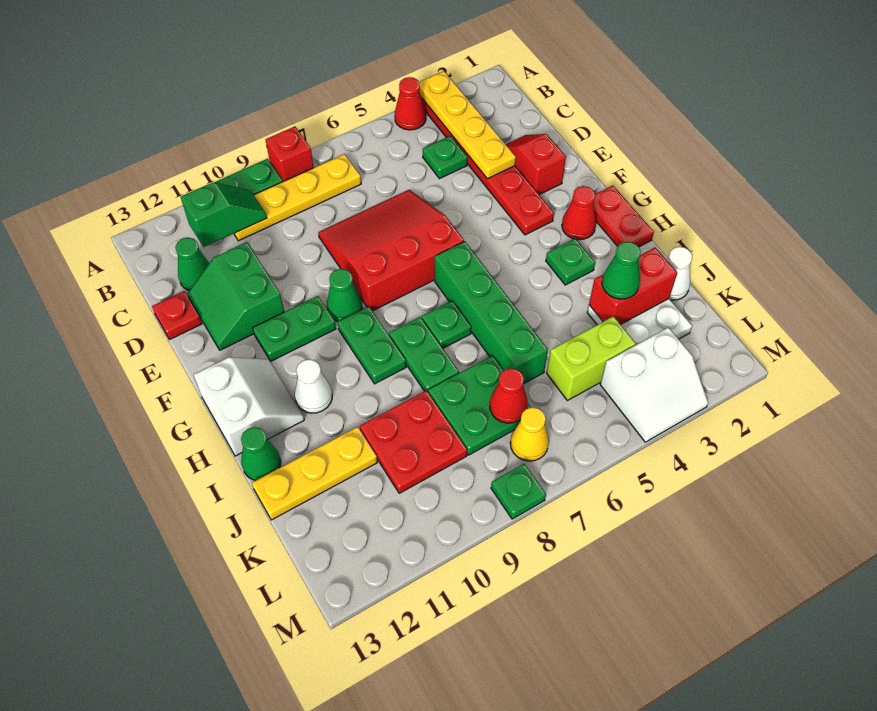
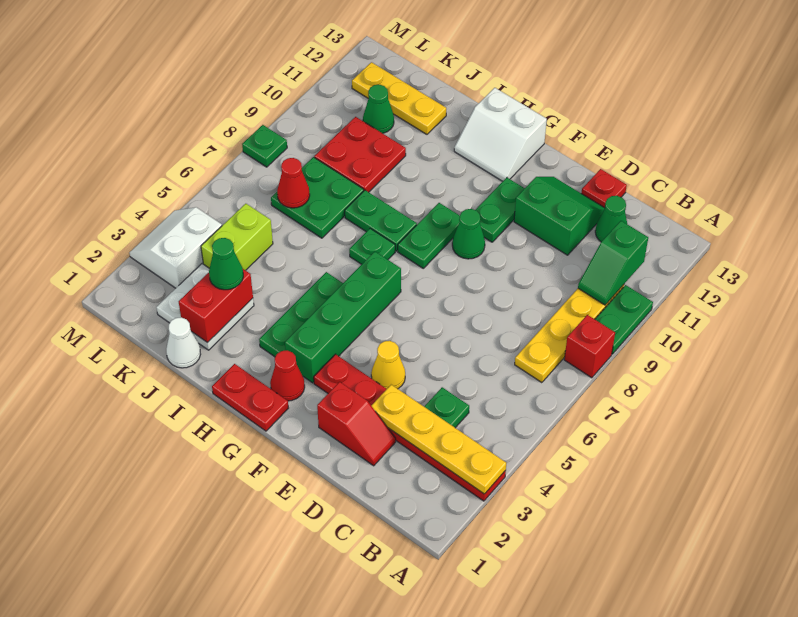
red 1x1 cone [395,77,426,130] -> none
red 3x3 slope [318,190,464,311] -> none
green 1x4 brick [435,241,548,384] -> green 1x4 brick turned to [285,252,401,383]
green 1x2 plate [338,306,406,384] -> green 1x2 plate turned to [398,203,460,268]
green 1x1 plate [546,239,595,285] -> green 1x3 plate [259,272,343,357]
white 1x1 cone [295,359,332,413] -> none
green 1x1 cone [241,427,281,480] -> green 1x1 cone moved to [363,85,394,133]
yellow 1x3 plate [252,427,377,520] -> yellow 1x3 plate turned to [352,62,446,134]
yellow 1x1 cone [510,407,549,461] -> yellow 1x1 cone moved to [371,341,405,389]

